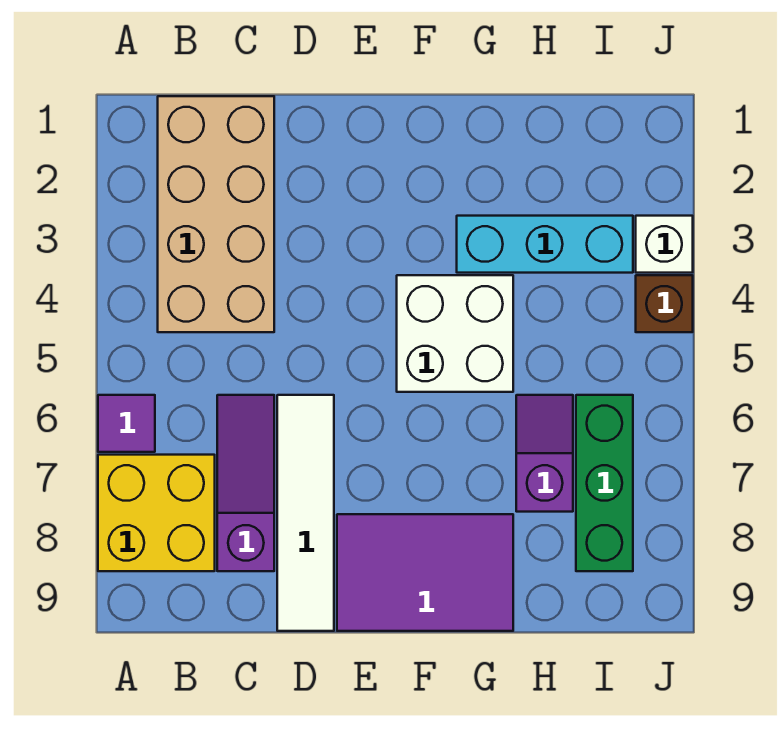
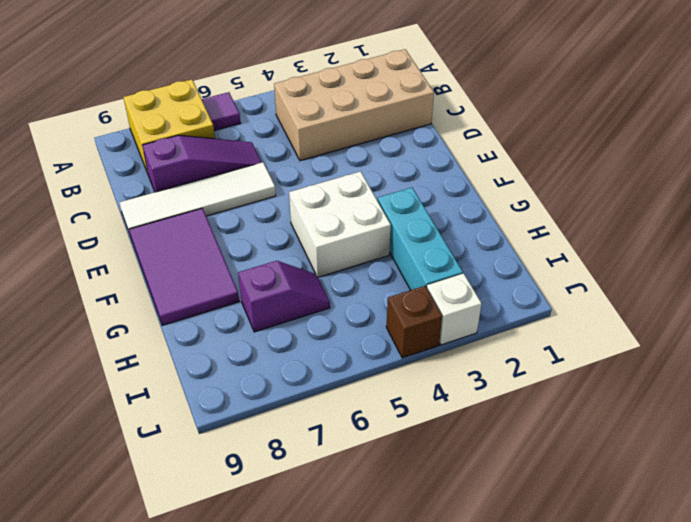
green 1x3 brick [576,395,633,571] -> none

